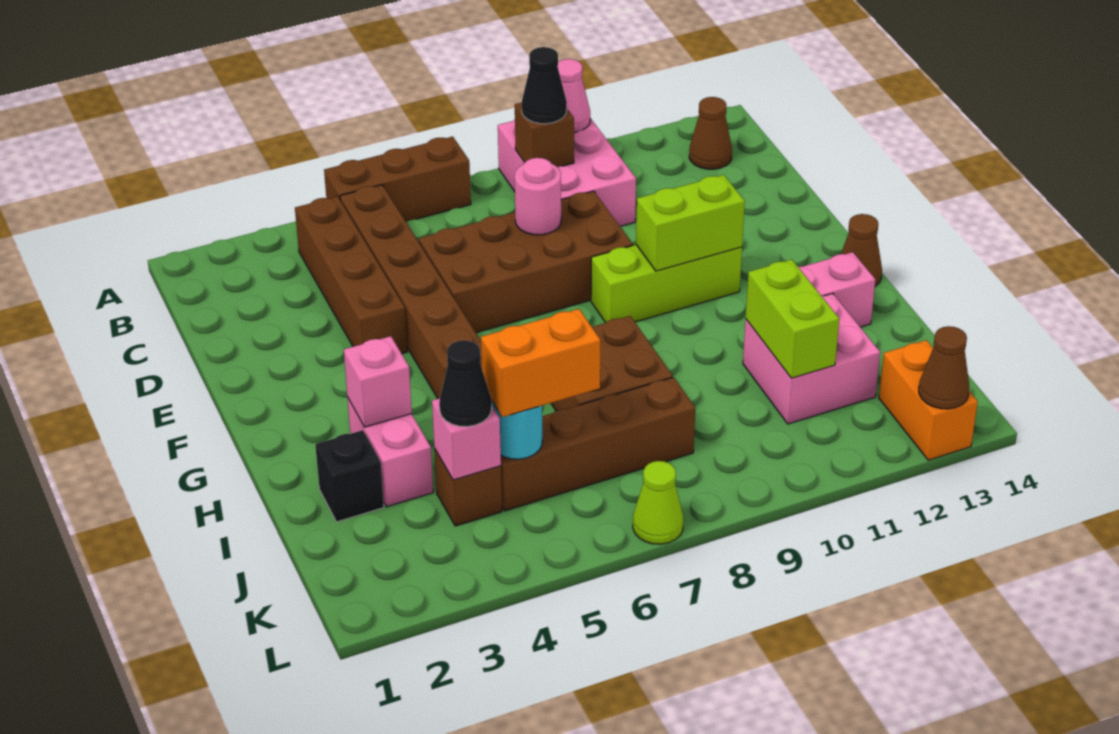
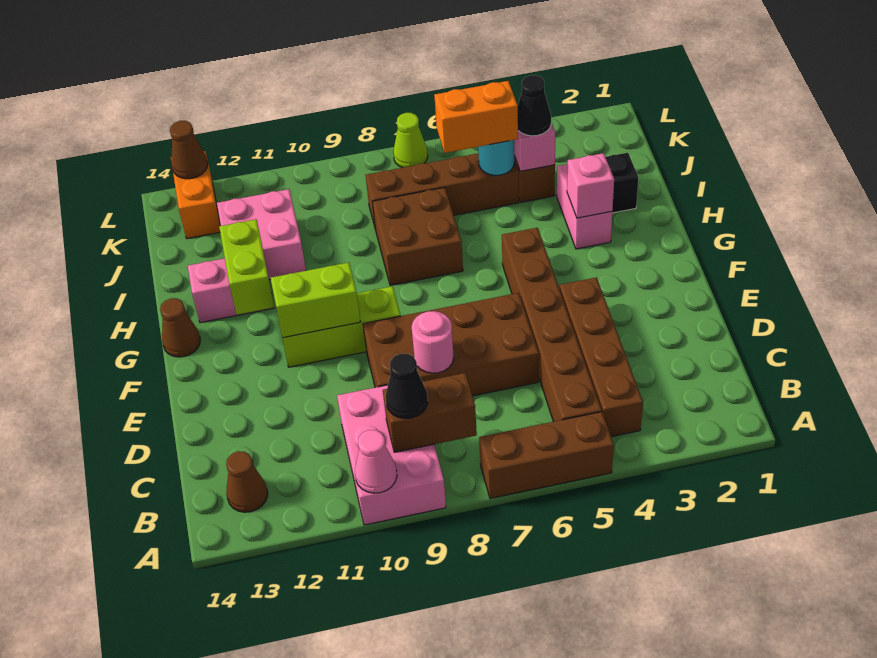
brown 1x1 brick [515,102,574,167] -> brown 1x2 brick [383,373,477,452]
lime 1x2 brick [746,259,839,378] -> lime 1x2 brick moved to [219,219,274,315]

